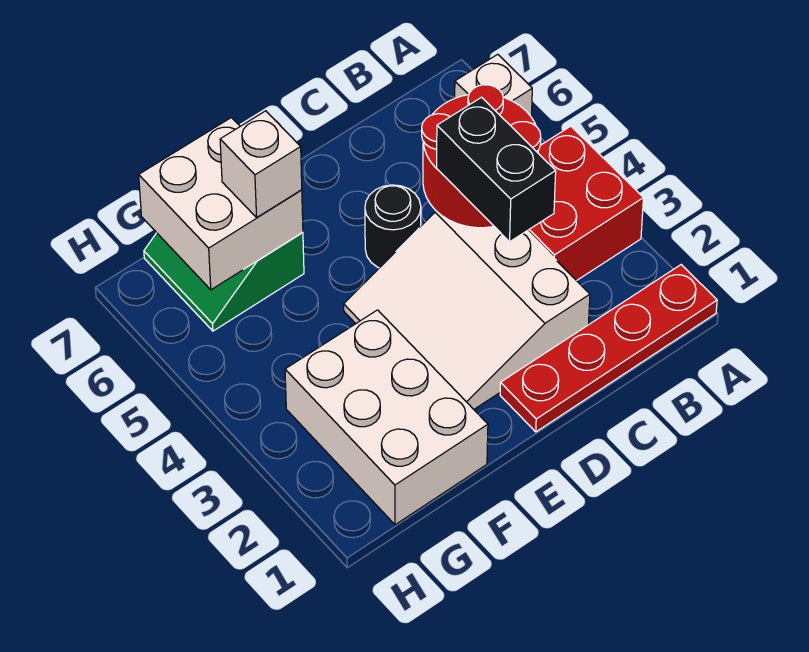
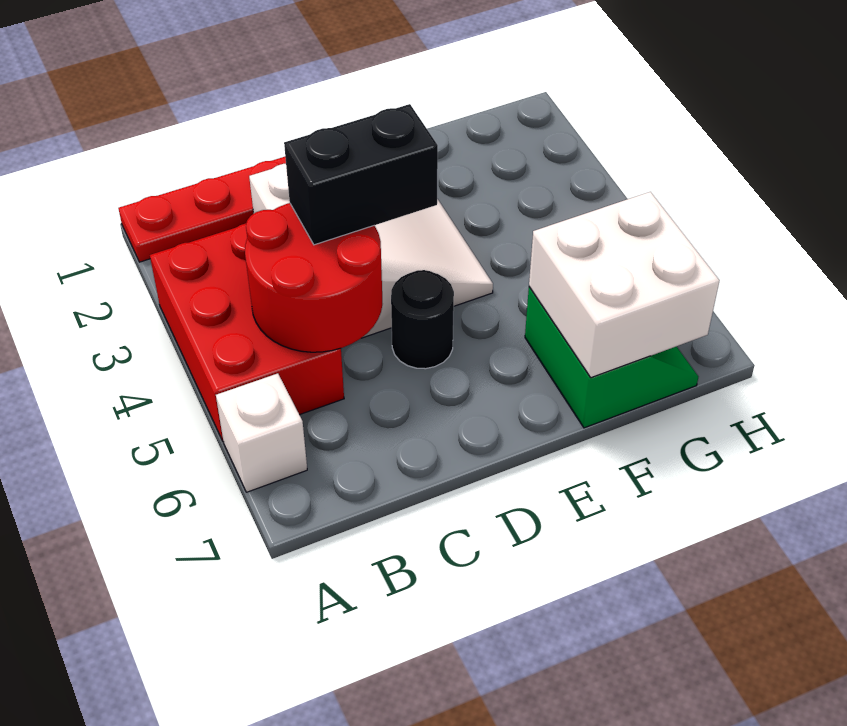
red 2x2 brick [528,126,643,281] -> red 2x3 brick [150,223,344,441]
black 1x2 brick [437,97,556,242] -> black 1x2 brick turned to [284,104,438,245]
white 2x3 brick [285,310,488,525] -> none
white 1x1 brick [220,111,302,217] -> none

